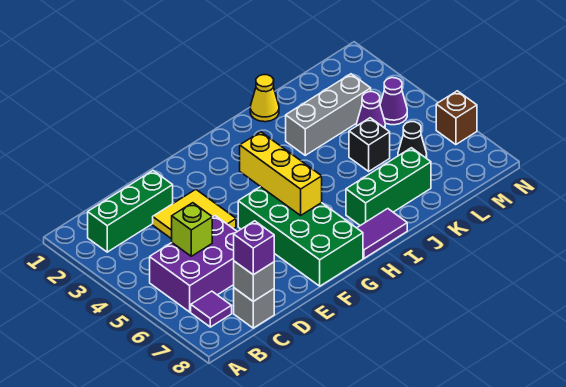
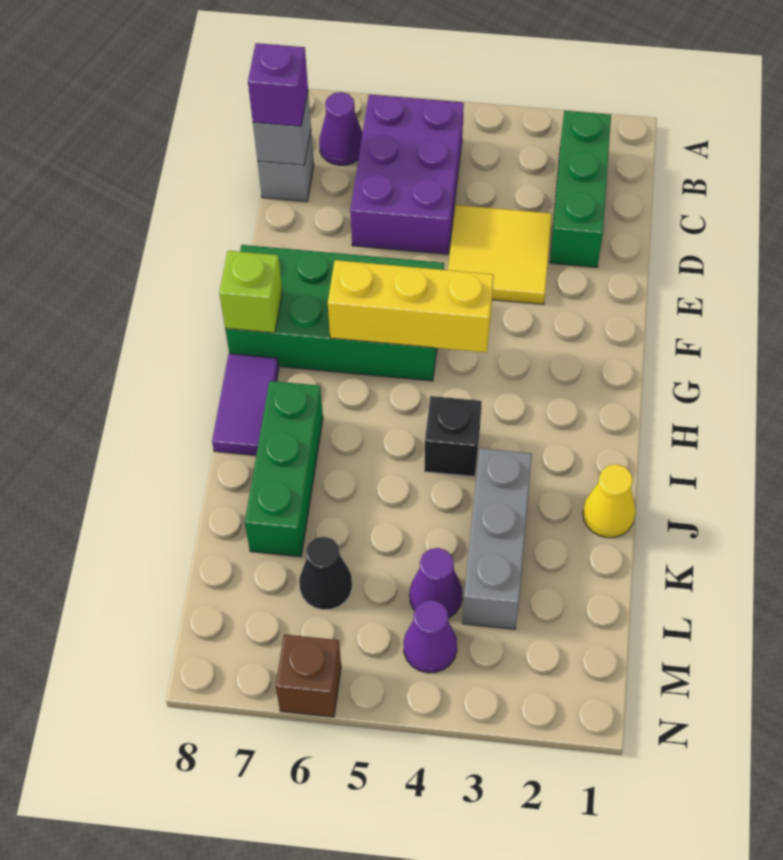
purple 1x1 tile [191,291,232,327] -> purple 1x1 cone [319,92,363,165]
lime 1x1 brick [172,203,212,256] -> lime 1x1 brick moved to [219,251,282,333]
black 1x1 brick [349,118,390,171] -> black 1x1 brick moved to [424,396,482,477]

